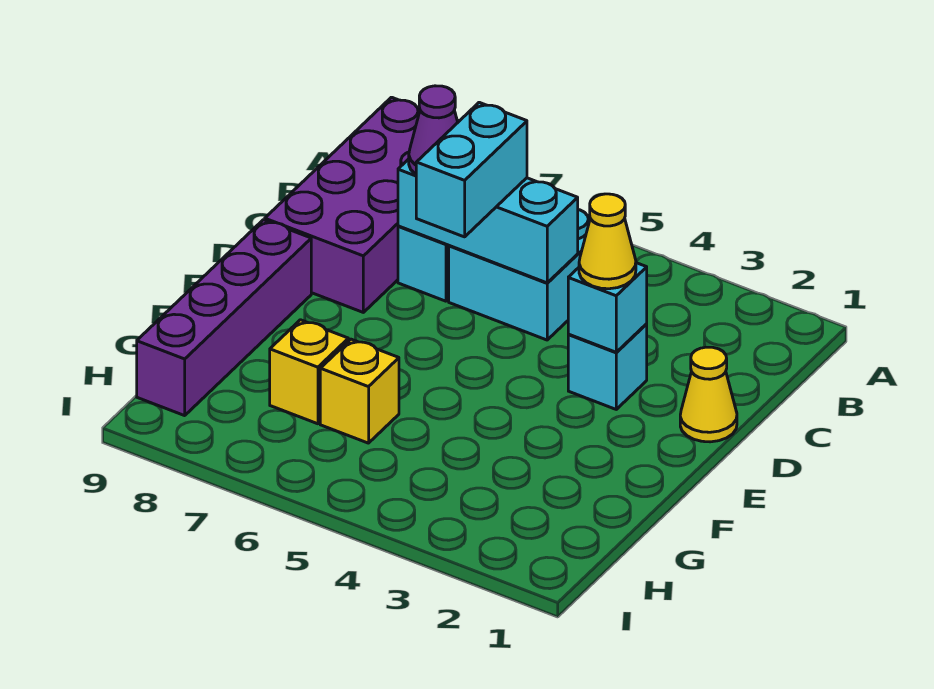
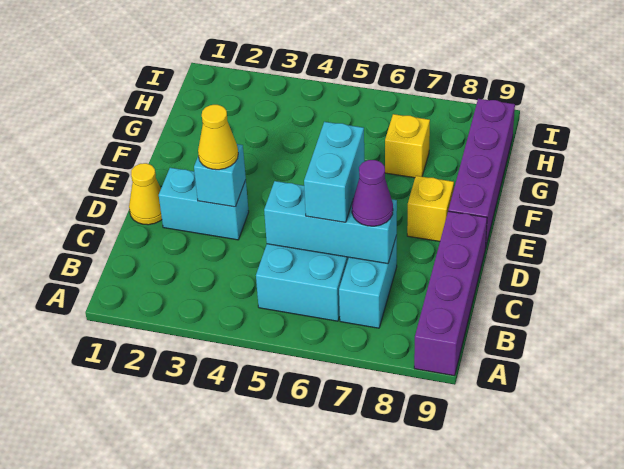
purple 2x4 brick [265,97,459,312] -> purple 1x4 brick [414,211,487,376]
cyan 1x1 brick [568,324,647,409] -> cyan 1x2 brick [159,168,249,240]
yellow 1x1 brick [320,339,399,443] -> yellow 1x1 brick moved to [407,176,454,241]

